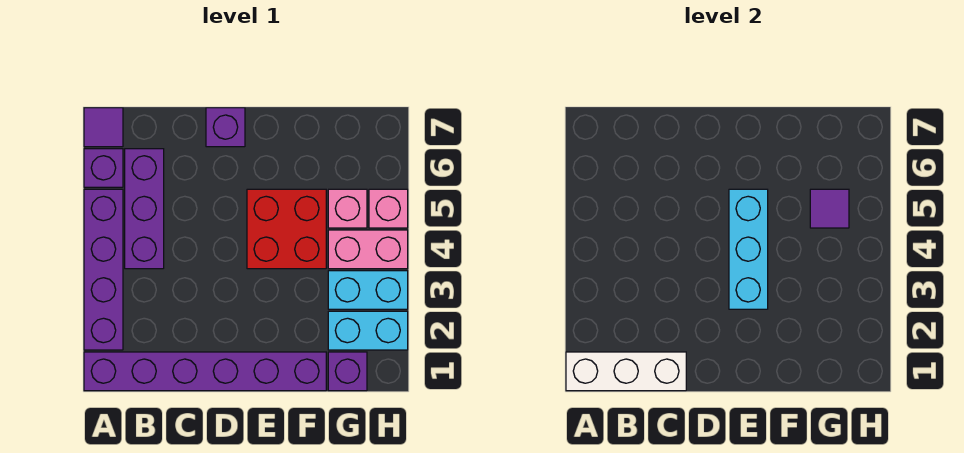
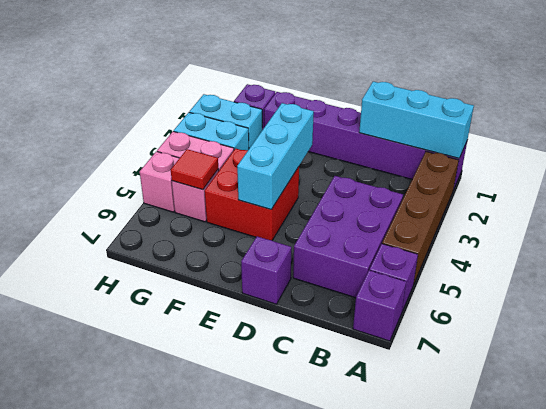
white 1x3 brick [566,352,686,391] -> cyan 1x3 brick [359,82,474,158]
purple 1x4 brick [84,189,123,350] -> brown 1x4 brick [382,152,459,285]
purple 1x1 tile [84,108,123,147] -> purple 1x1 brick [353,270,406,341]
purple 1x3 brick [125,149,164,269] -> purple 2x3 brick [293,176,403,298]
purple 1x1 tile [810,189,849,228] -> red 1x1 tile [171,149,218,190]

